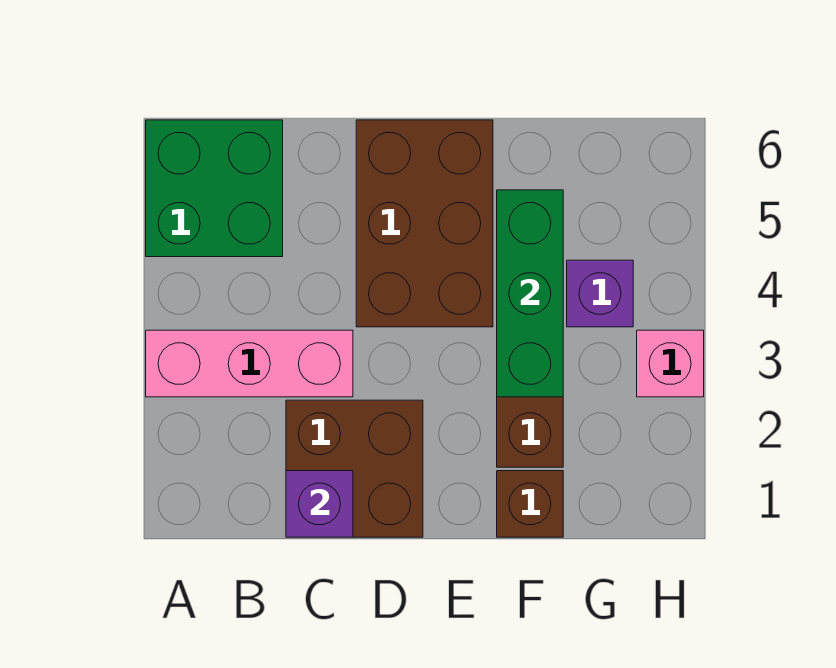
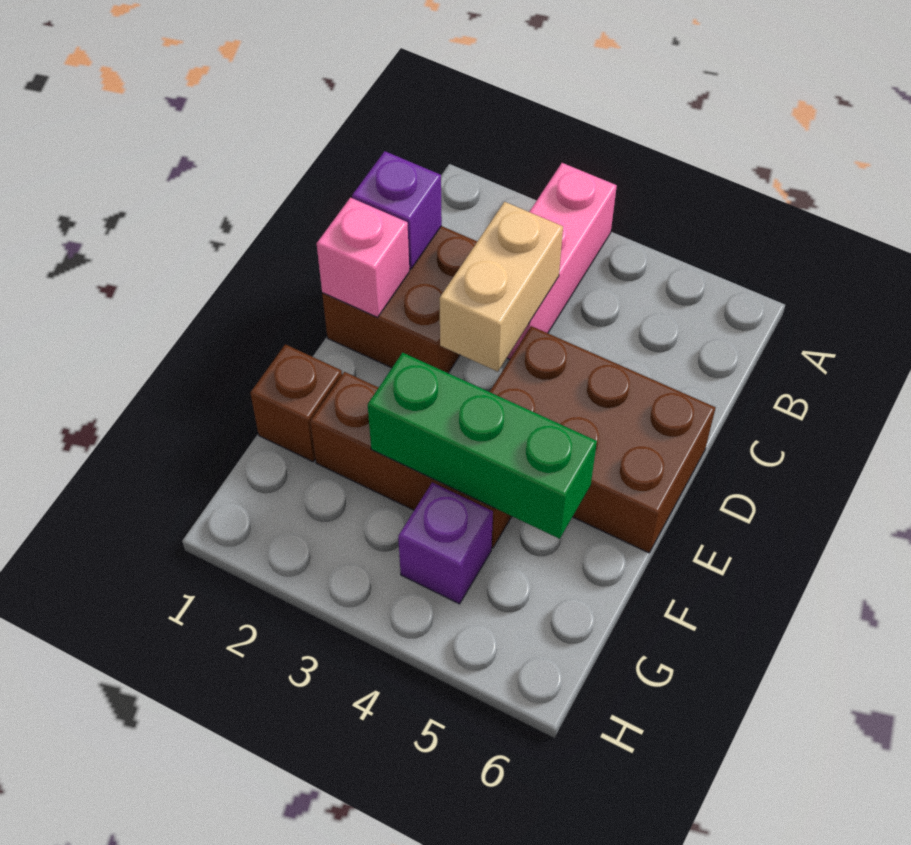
green 2x2 brick [146,120,283,257] -> none
none -> tan 1x2 brick [439,202,563,372]
pink 1x1 brick [637,330,704,397] -> pink 1x1 brick moved to [317,198,409,317]

